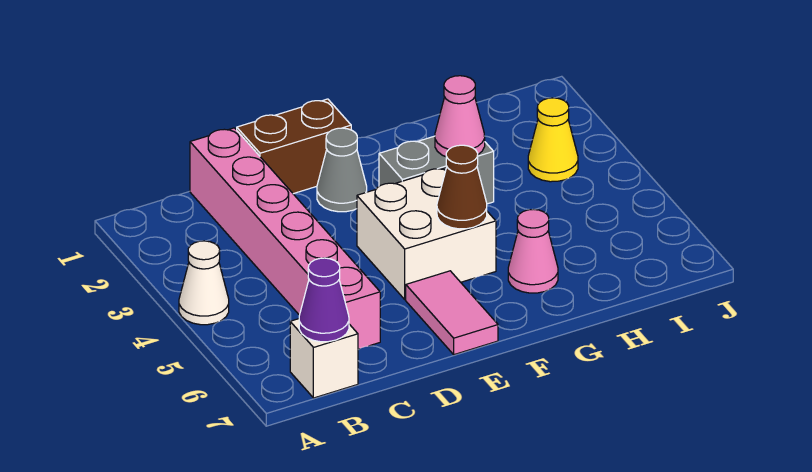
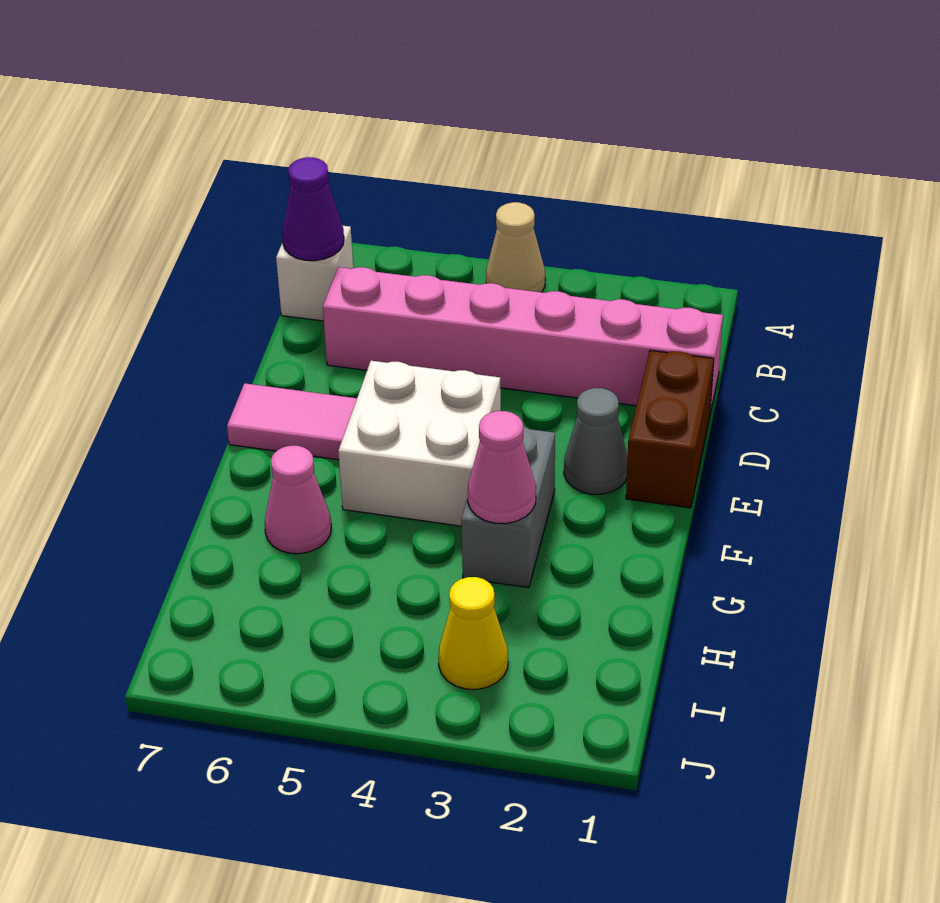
white 1x1 cone [179,241,229,325] -> tan 1x1 cone [486,202,545,292]
brown 1x1 cone [437,145,487,229] -> none

